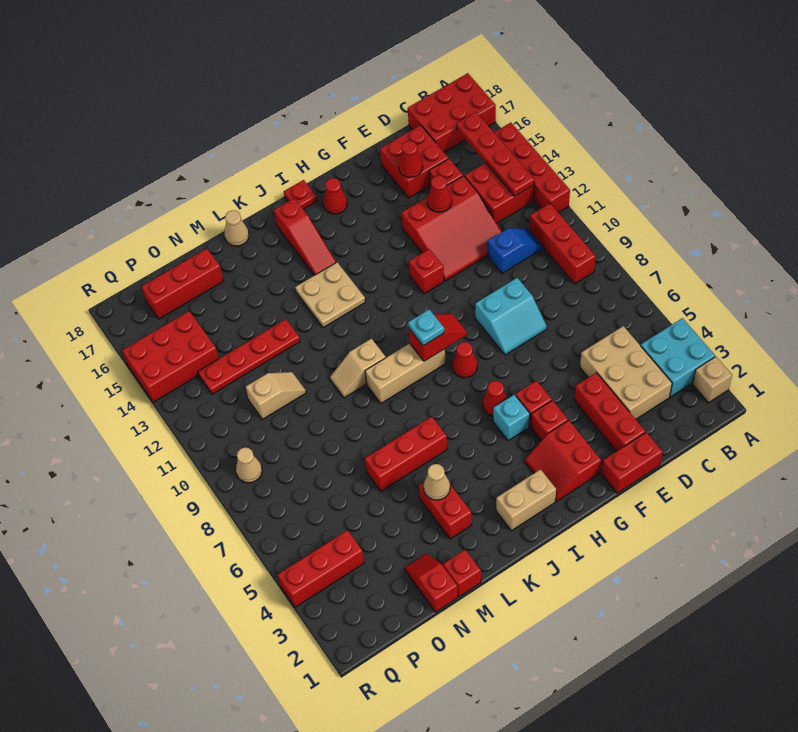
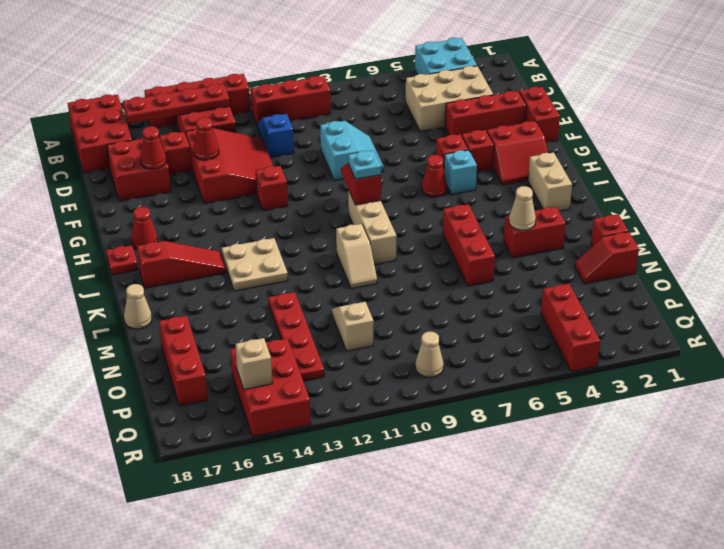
tan 1x1 brick [693,357,732,403] -> tan 1x1 brick moved to [236,338,272,389]
red 1x1 cone [452,342,477,378] -> none

